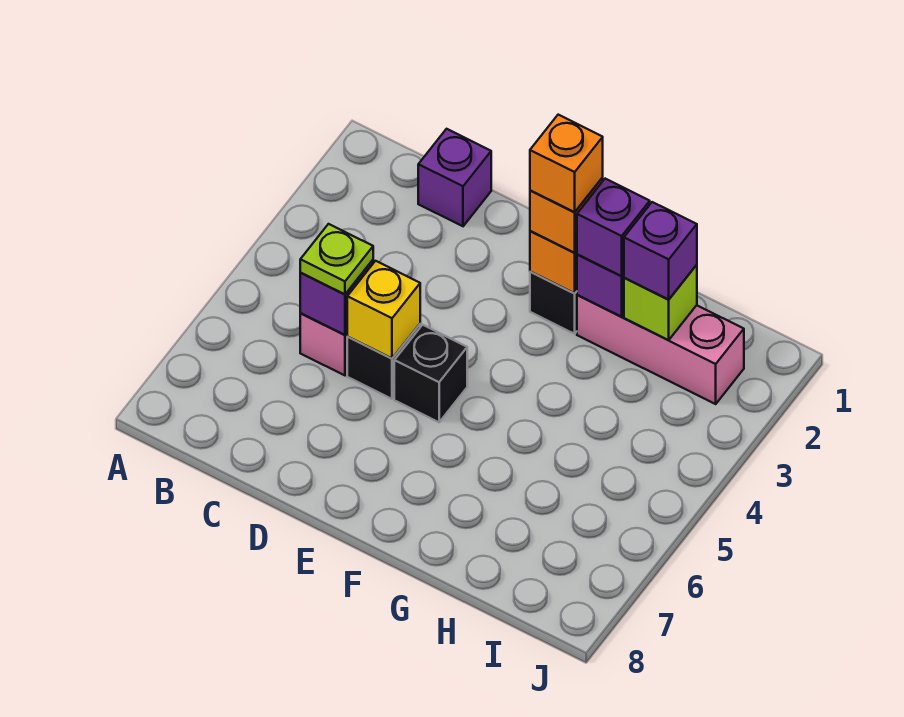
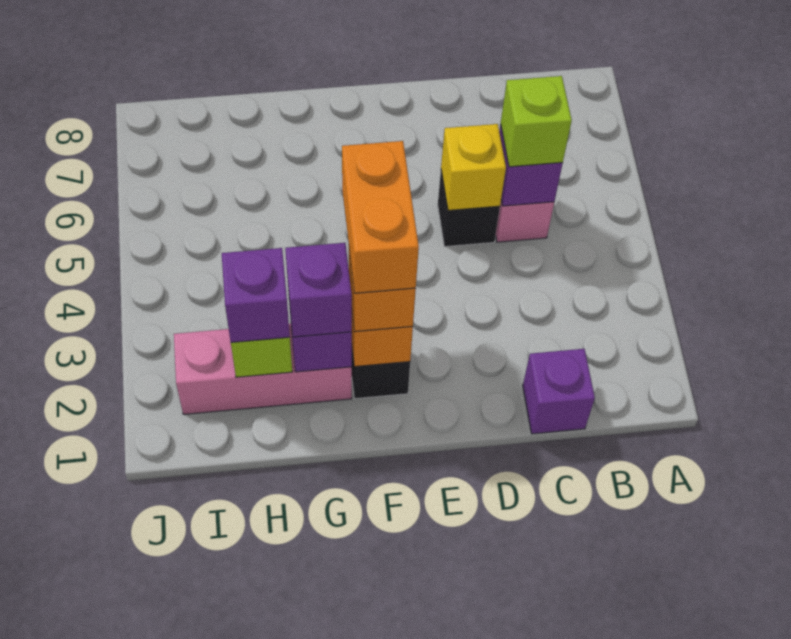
lime 1x1 plate [300,224,373,294] -> lime 1x1 brick [501,76,572,167]
black 1x1 brick [394,325,467,422] -> none
orange 1x1 brick [530,115,603,212] -> orange 1x2 brick [342,141,419,293]

